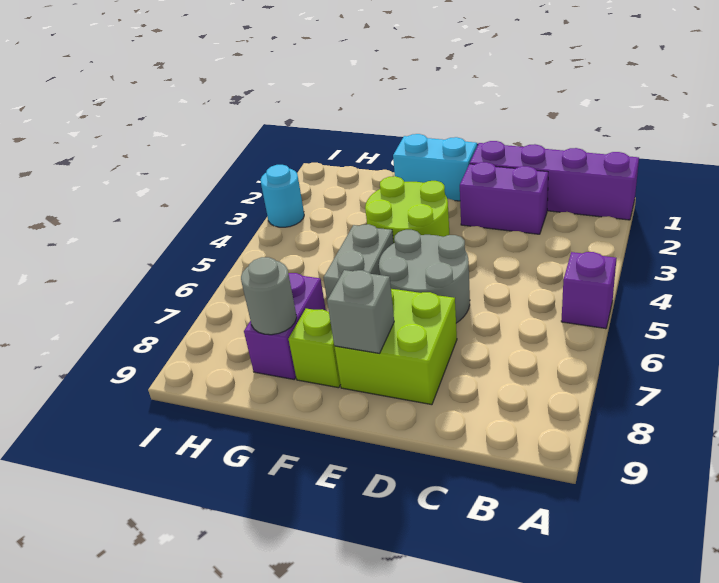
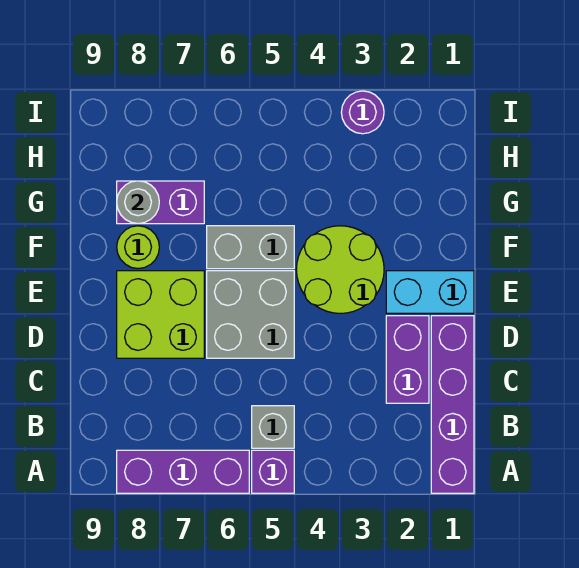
none -> purple 1x3 brick [117,450,249,493]
grey 2x2 round brick [379,230,470,323] -> grey 2x2 brick [207,271,294,358]
cyan 1x2 brick [393,134,477,201] -> cyan 1x2 brick turned to [386,271,474,313]
grey 1x1 brick [327,270,394,353] -> grey 1x1 brick moved to [252,406,294,448]
lime 1x1 brick [289,309,341,388] -> lime 1x1 round brick [117,226,159,268]
cyan 1x1 round brick [260,165,304,227] -> purple 1x1 round brick [341,91,384,134]

